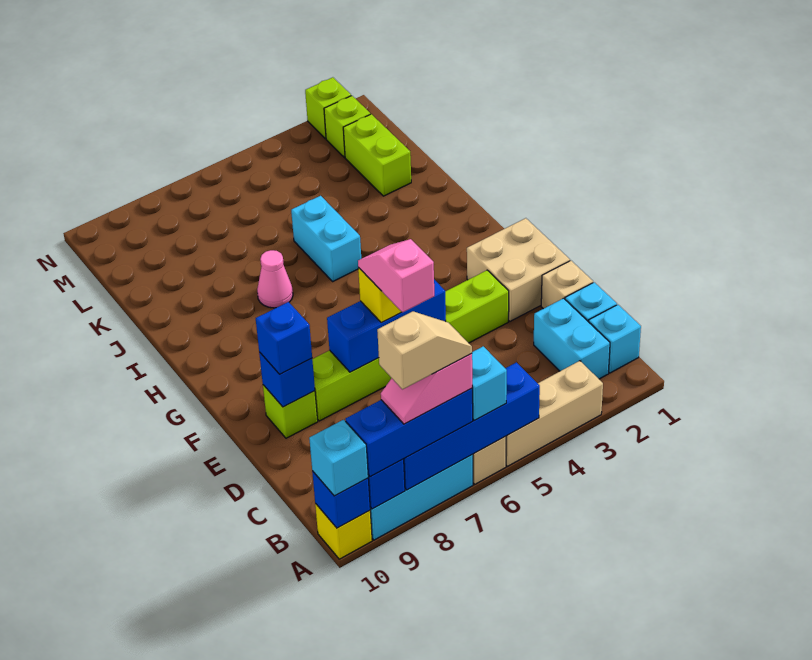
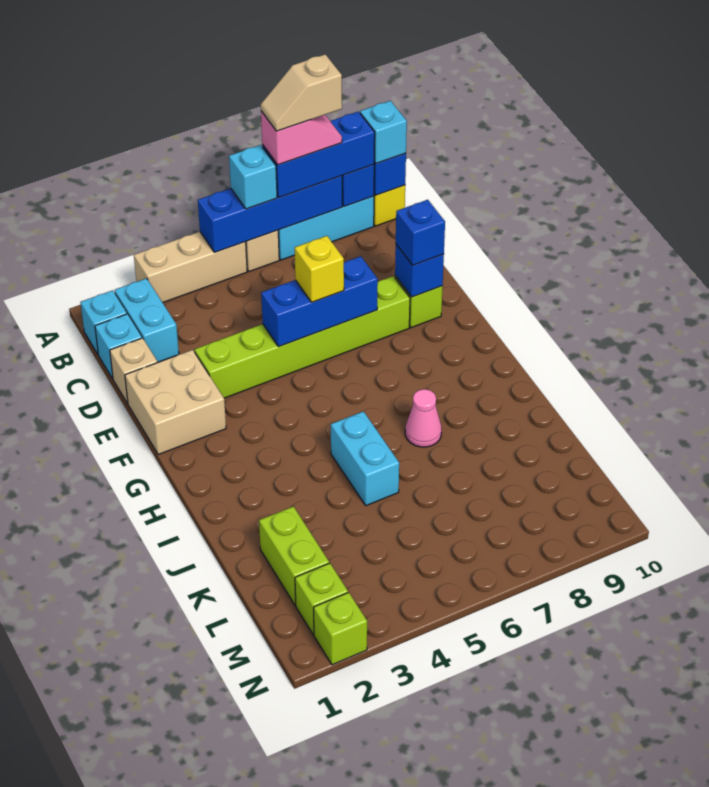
pink 1x2 slope [358,239,434,312] -> none

